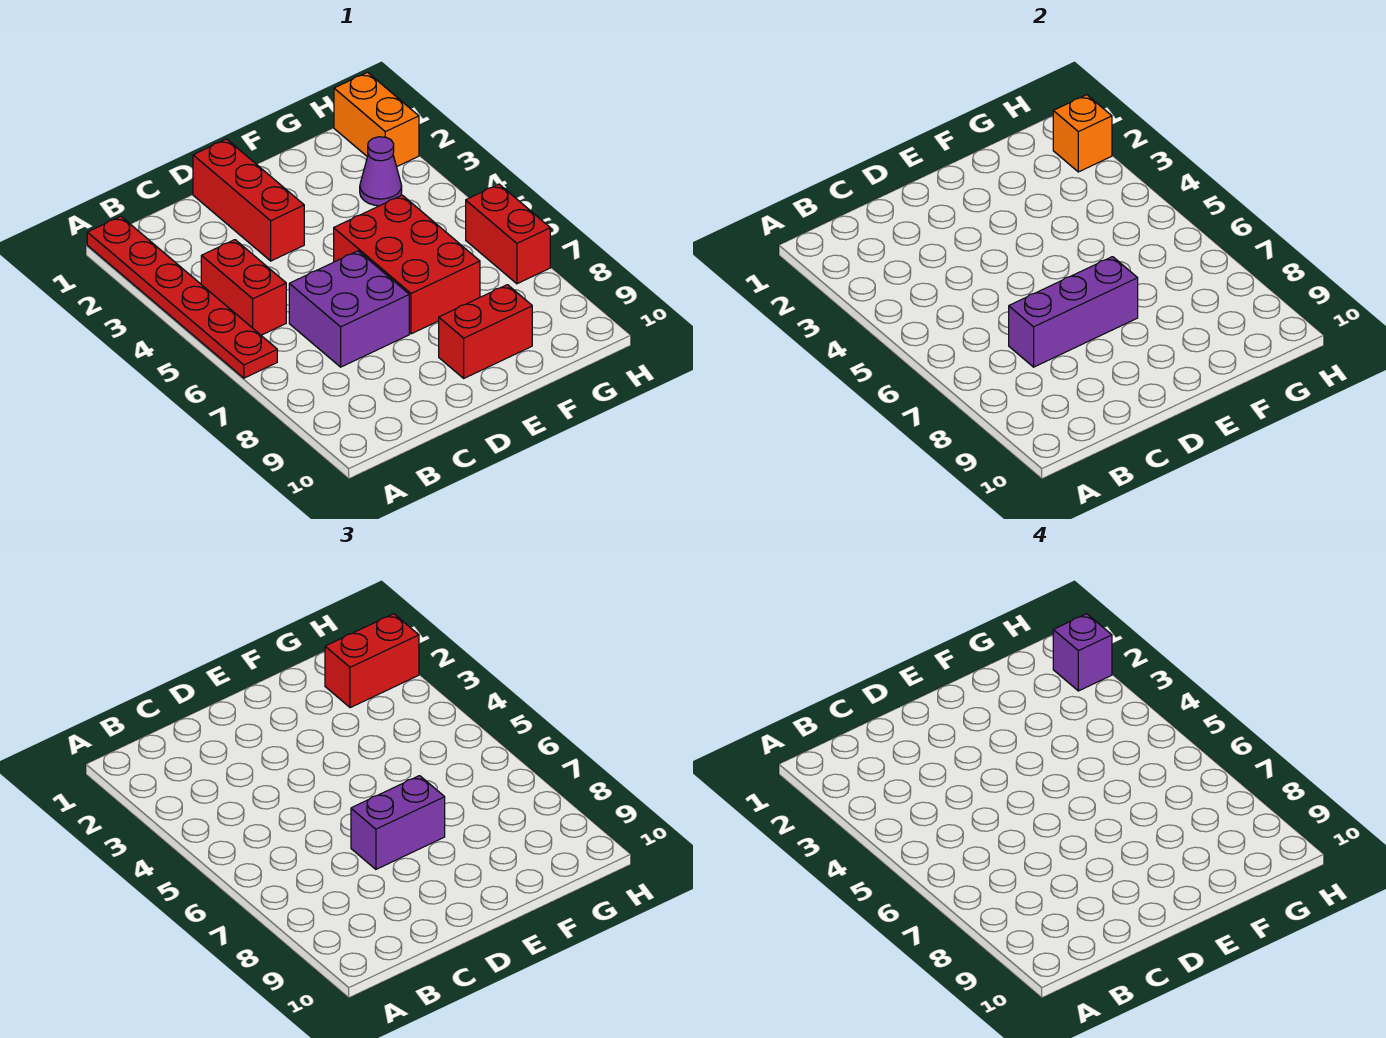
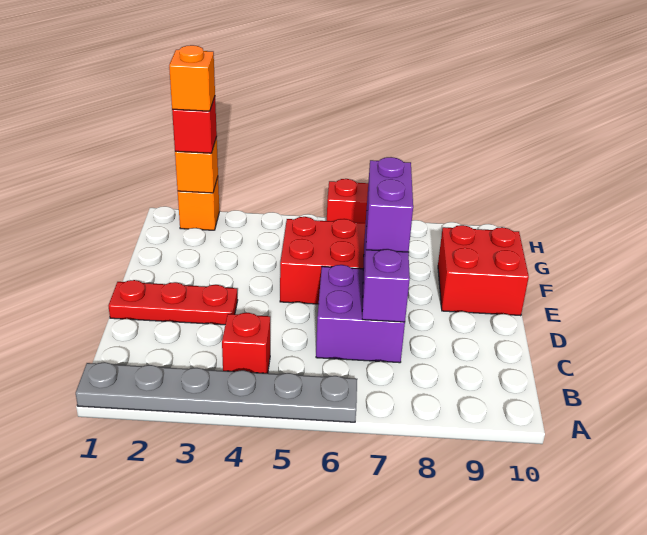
red 1x6 plate [87,216,277,378] -> grey 1x6 plate [76,362,357,422]
red 1x2 brick [201,240,286,335] -> red 1x1 brick [222,313,270,373]
red 1x3 brick [193,139,304,261] -> red 1x3 plate [109,280,238,325]
red 1x2 brick [439,285,532,378] -> red 2x2 brick [438,225,529,316]
red 1x2 brick [325,614,419,708] -> red 1x1 brick [172,97,217,153]
purple 1x1 cone [360,137,402,206] -> none
orange 1x2 brick [334,72,419,167] -> orange 1x1 brick [178,177,219,230]
purple 1x1 brick [1053,614,1112,691] -> orange 1x1 brick [169,45,215,111]

